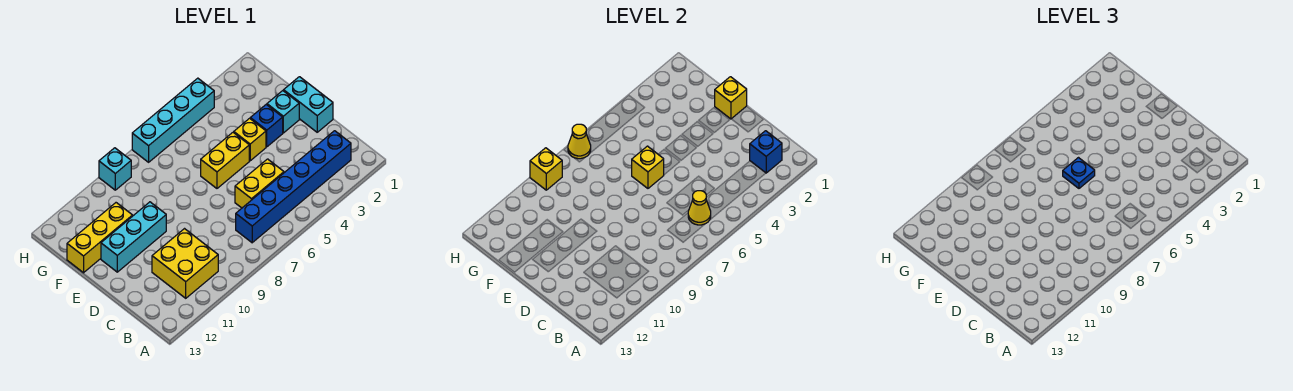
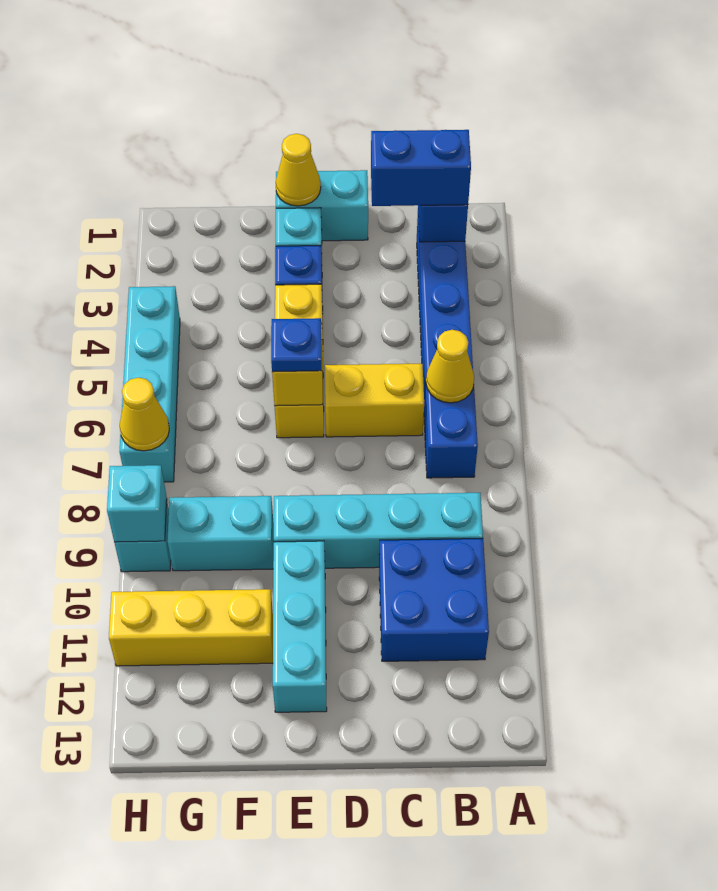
none -> blue 1x2 brick [371,130,471,206]
none -> cyan 1x4 brick [274,493,483,568]
yellow 2x2 brick [152,229,218,298] -> blue 2x2 brick [379,539,489,661]
yellow 1x2 brick [235,159,284,208] -> yellow 1x2 brick turned to [325,364,424,437]
yellow 1x1 brick [715,77,747,119] -> yellow 1x1 cone [276,134,321,206]
none -> cyan 1x2 brick [167,496,274,571]
yellow 1x3 brick [67,203,133,273] -> yellow 1x3 brick turned to [109,589,273,666]
yellow 1x1 brick [530,148,562,190] -> cyan 1x1 brick [107,465,167,542]

